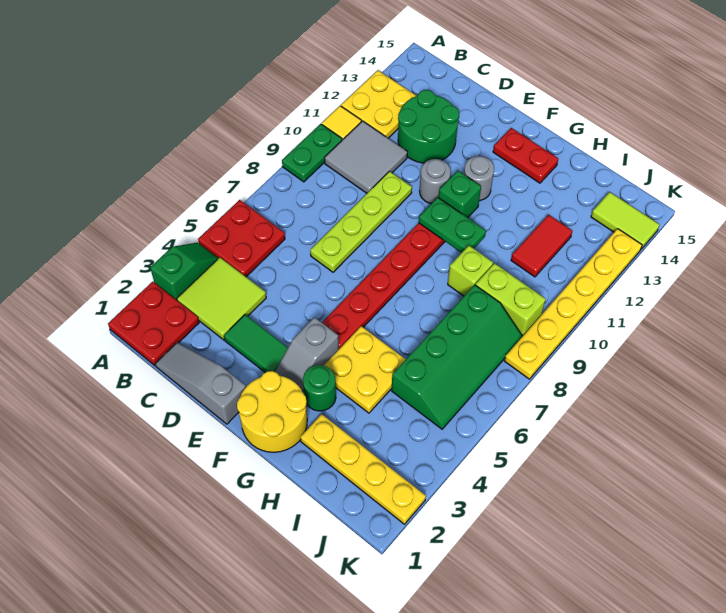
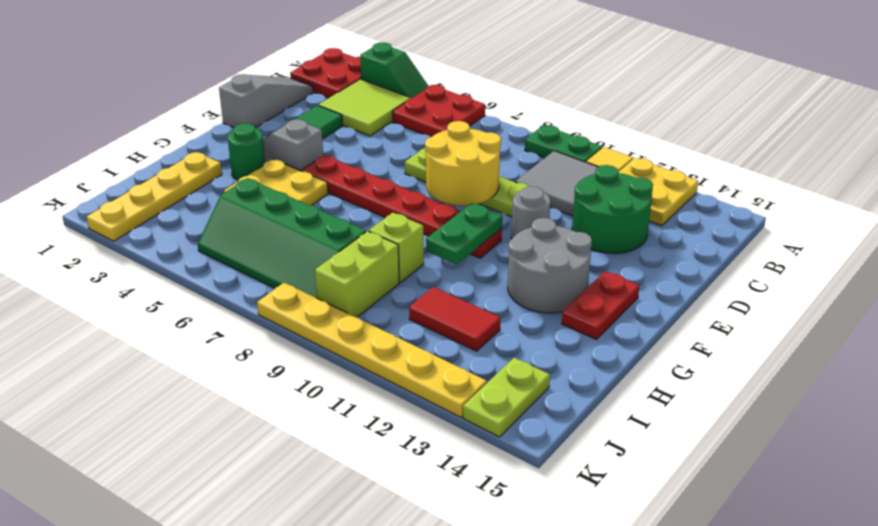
yellow 2x2 round brick [237,371,307,452] -> yellow 2x2 round brick moved to [425,121,501,206]
green 1x1 brick [439,171,481,218] -> none
grey 1x1 round brick [464,156,494,201] -> grey 2x2 round brick [508,218,592,313]
lime 1x2 tile [591,192,660,249] -> lime 1x2 plate [463,358,550,437]

